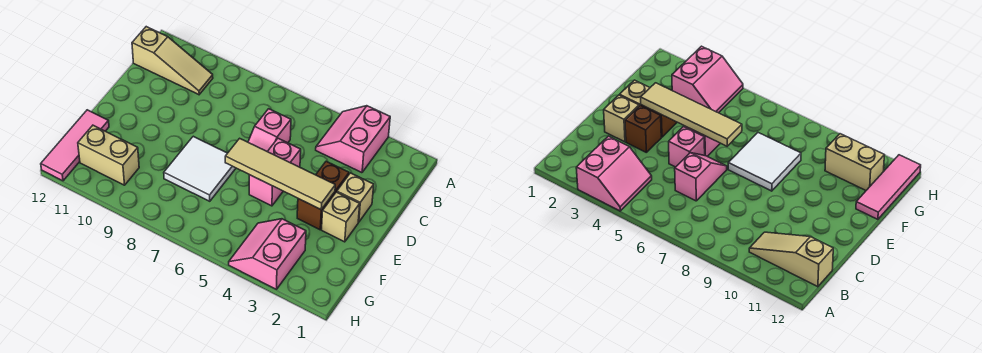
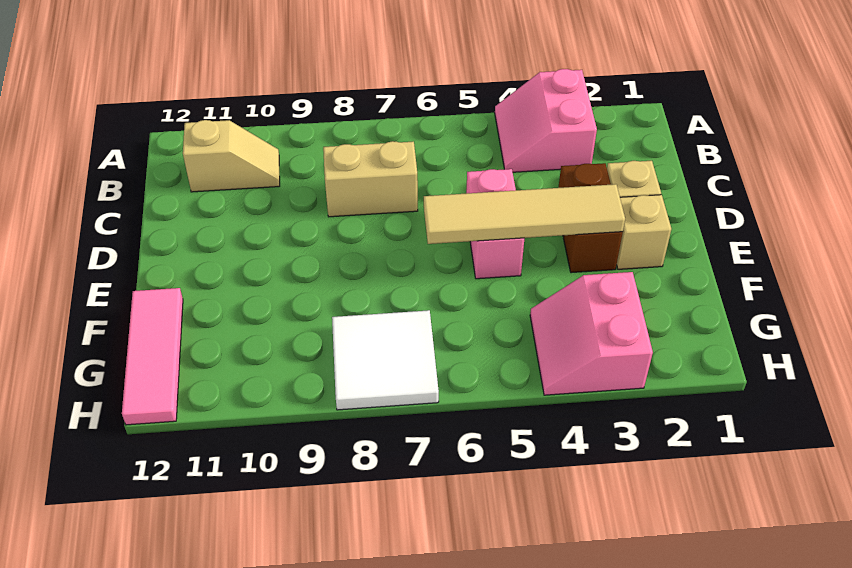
tan 1x3 slope [132,27,213,95] -> tan 1x2 slope [183,120,280,192]
pink 1x2 slope [248,109,291,151] -> none
white 2x2 tile [164,136,236,201] -> white 2x2 tile moved to [332,310,439,410]
tan 1x2 brick [78,125,139,185] -> tan 1x2 brick moved to [323,141,418,217]

